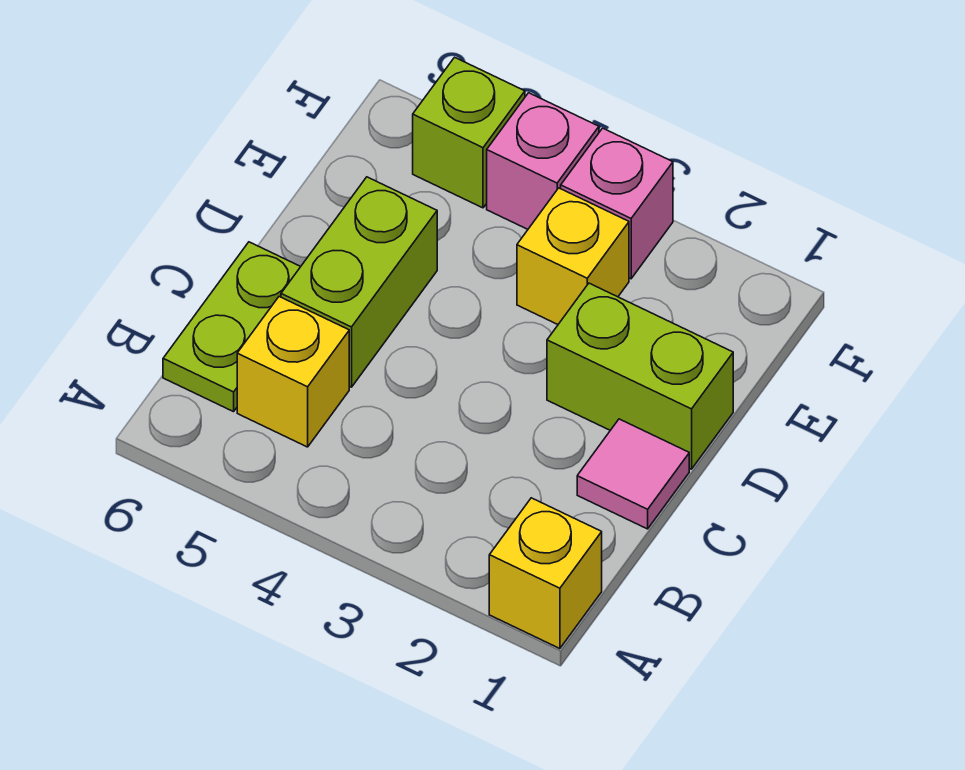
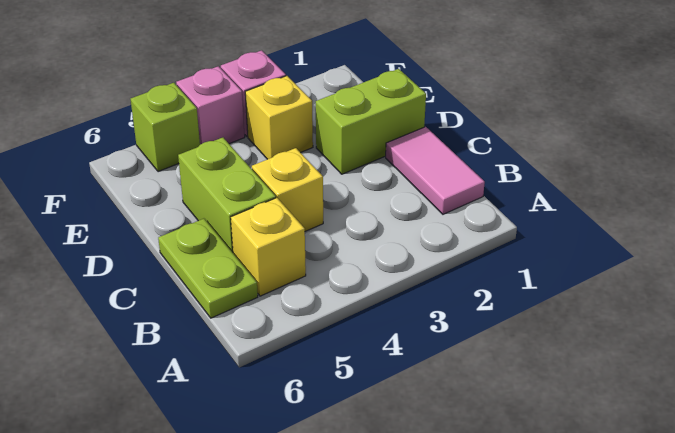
yellow 1x1 brick [489,498,602,649] -> yellow 1x1 brick moved to [252,148,323,231]
pink 1x1 tile [577,419,689,529] -> pink 1x2 tile [386,127,485,214]

